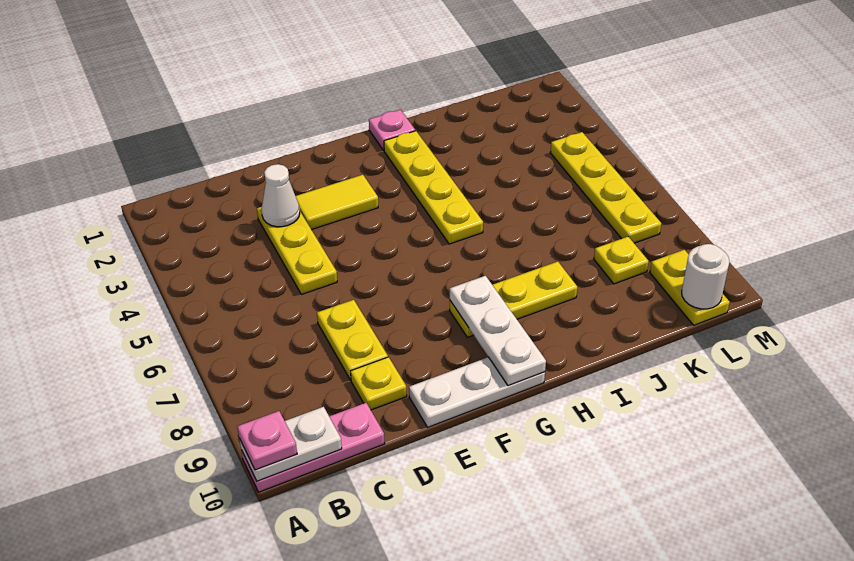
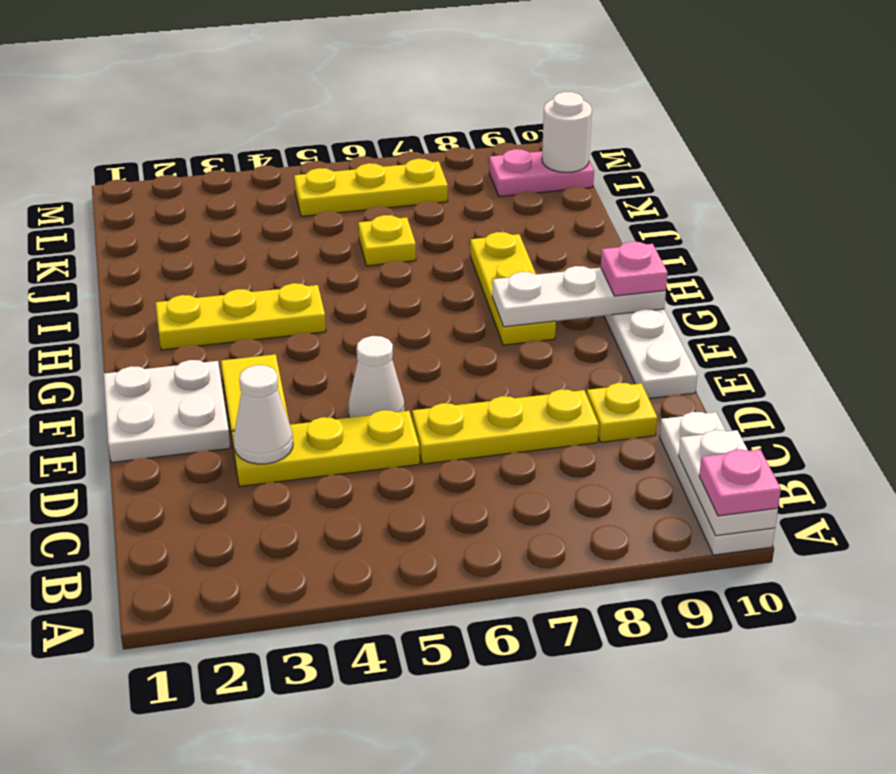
pink 1x3 plate [241,403,385,492] -> white 1x3 plate [659,412,775,555]
yellow 1x2 plate [317,300,388,380] -> yellow 1x3 plate [412,389,599,464]
none -> white 2x2 plate [104,360,230,463]
none -> white 1x1 cone [348,336,404,418]
pink 1x1 plate [369,110,415,150] -> pink 1x1 plate moved to [601,242,668,296]
yellow 1x4 plate [384,131,483,244] -> yellow 1x3 plate [156,283,326,350]
yellow 1x1 plate [594,237,649,284] -> yellow 1x1 plate moved to [358,215,416,266]
yellow 1x4 plate [550,132,661,243] -> yellow 1x3 plate [294,159,448,216]
yellow 1x2 plate [650,250,730,325] -> pink 1x2 plate [489,149,594,197]

